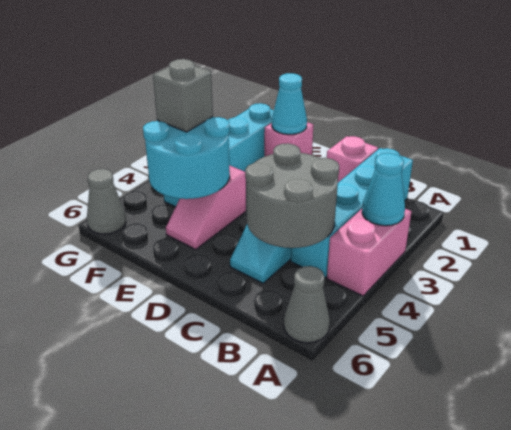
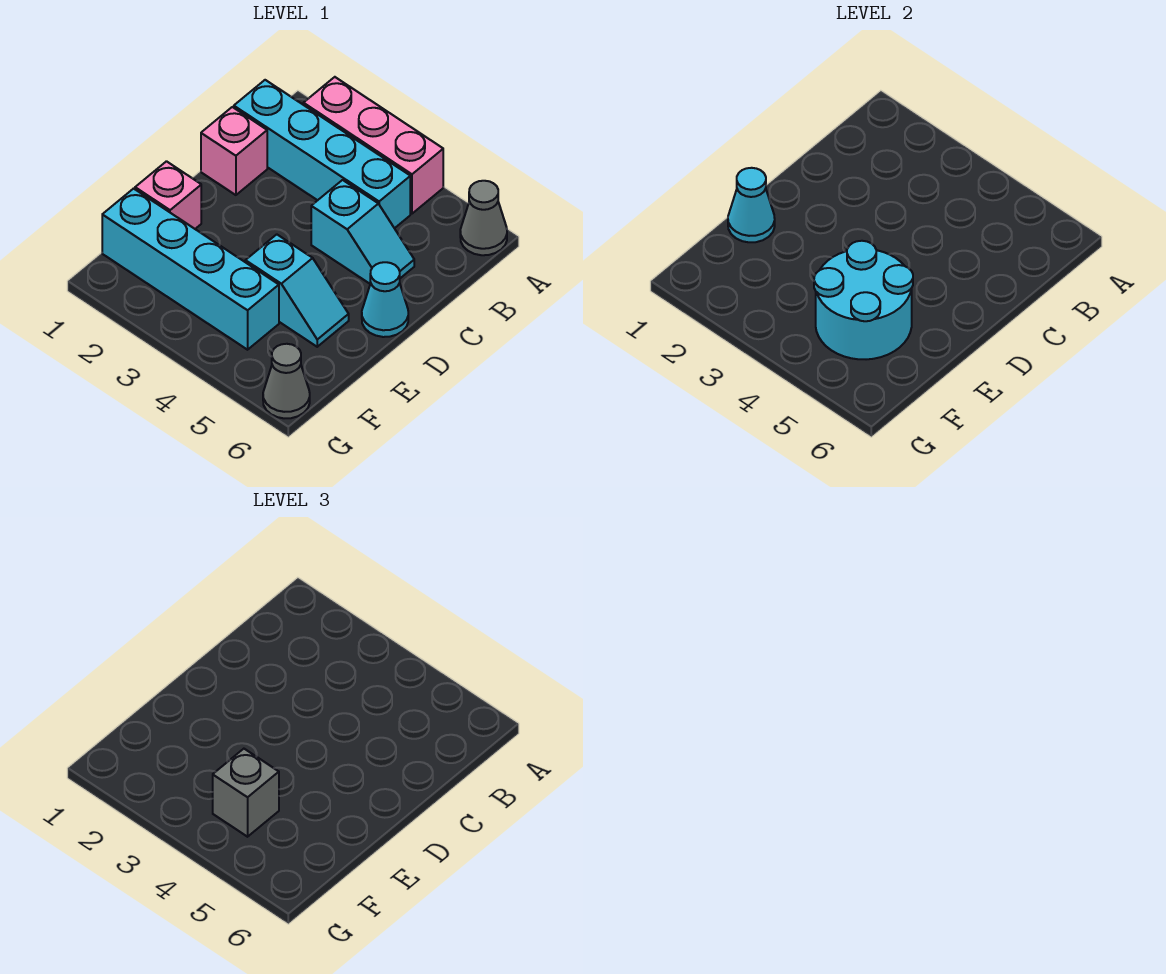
pink 1x2 brick [327,209,412,296] -> pink 1x3 brick [303,77,443,214]
cyan 1x1 cone [362,153,405,226] -> cyan 1x1 cone moved to [362,262,408,337]
grey 2x2 round brick [245,143,339,248] -> none
pink 1x2 slope [166,165,246,249] -> cyan 1x2 slope [245,234,349,347]

